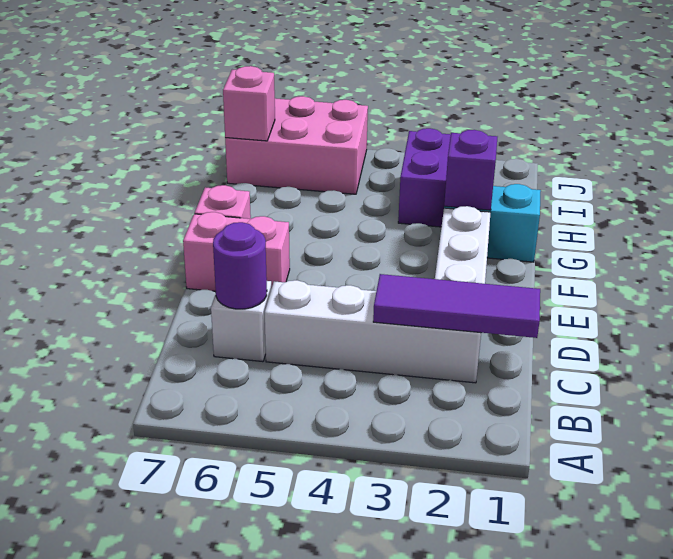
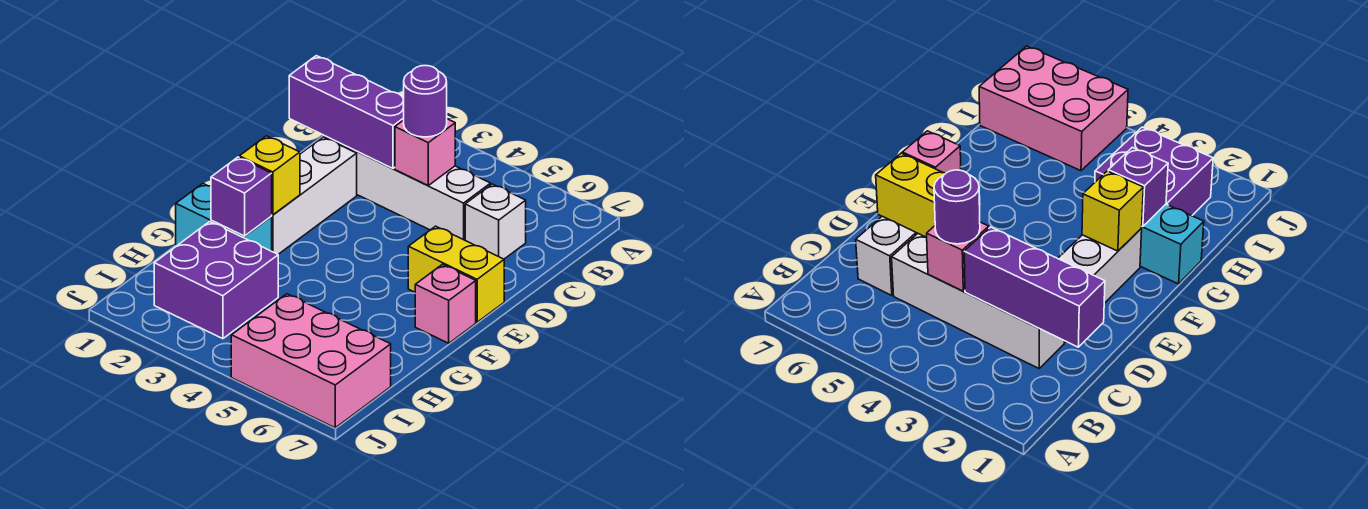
purple 1x3 tile [373,274,540,338] -> purple 1x3 brick [289,56,404,168]
purple 1x1 round brick [213,222,267,309] -> purple 1x1 round brick moved to [404,66,447,137]
pink 1x2 brick [183,212,290,291] -> yellow 1x2 brick [408,226,504,322]
none -> yellow 1x1 brick [239,136,300,215]
pink 1x1 brick [223,66,275,141] -> pink 1x1 brick moved to [395,119,455,186]

